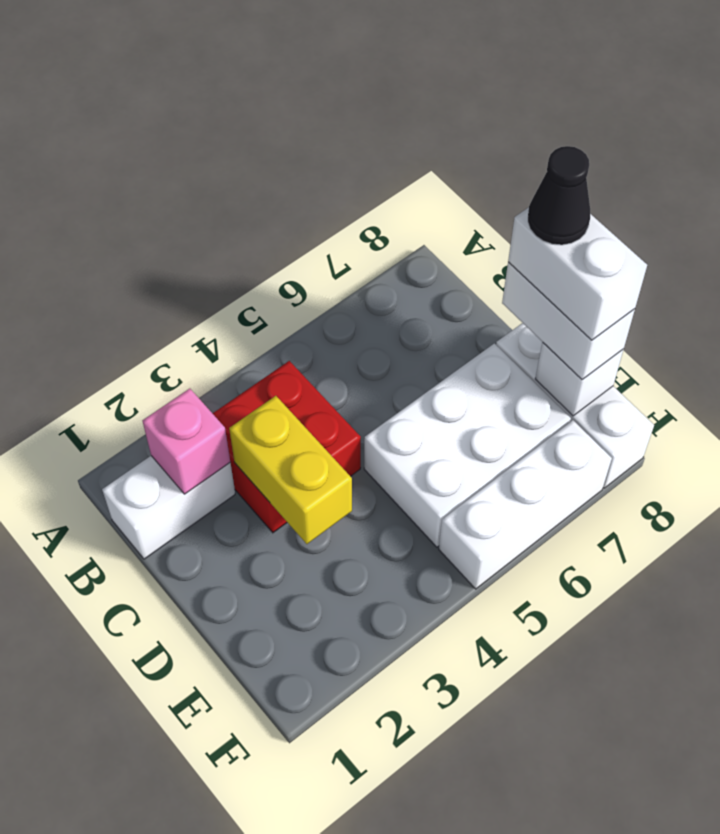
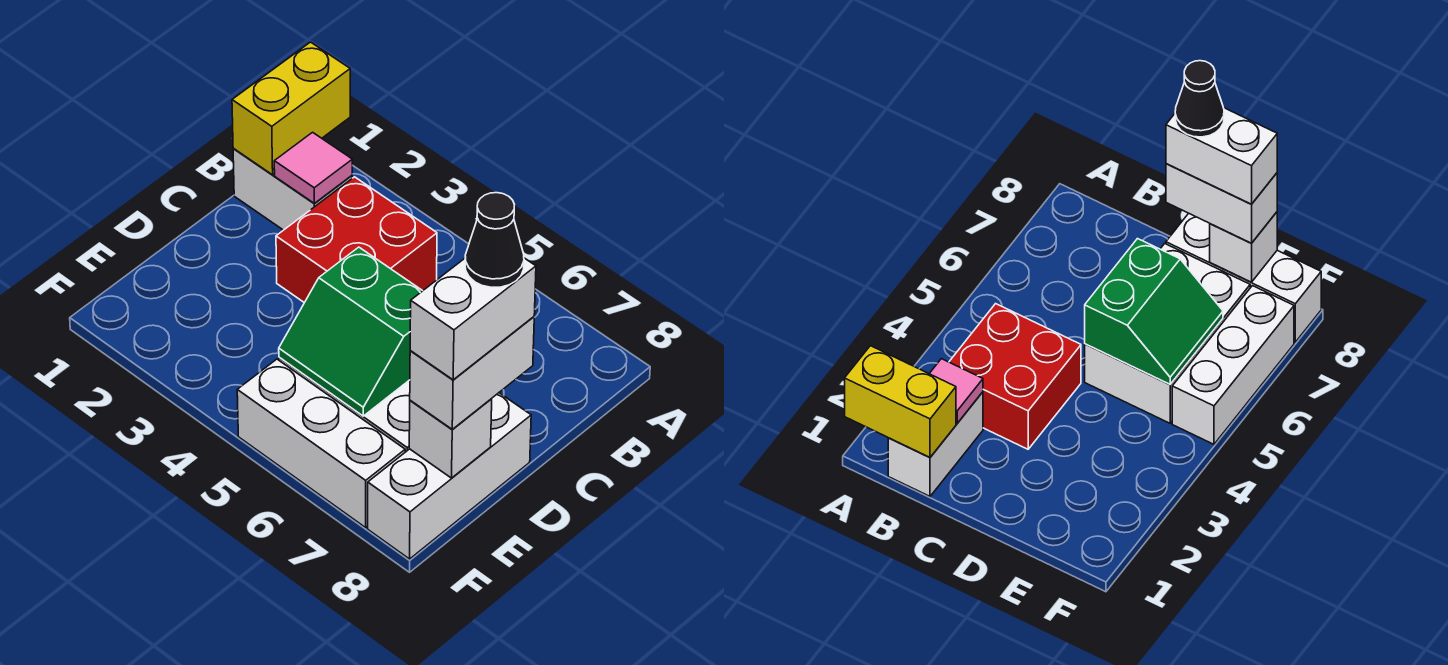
pink 1x1 brick [142,389,230,494] -> pink 1x1 tile [274,132,352,203]
yellow 1x2 brick [229,396,352,544] -> yellow 1x2 brick moved to [232,42,350,175]
none -> green 2x2 slope [279,247,422,416]

